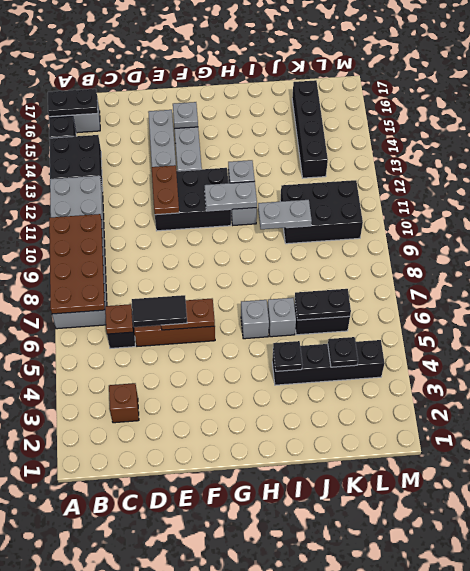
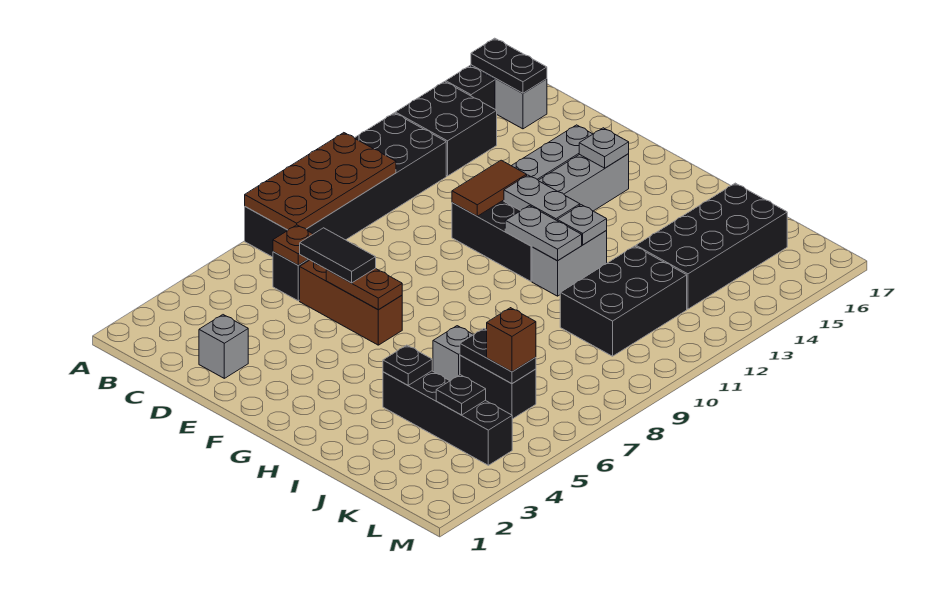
grey 2x6 brick [50,176,107,329] -> black 2x6 brick [245,113,446,257]
brown 1x1 brick [109,383,139,423] -> brown 1x1 brick moved to [487,308,536,372]
brown 1x2 plate [152,165,179,215] -> brown 1x2 tile [452,160,527,216]
grey 1x1 brick [241,300,269,339] -> grey 1x1 brick moved to [199,315,248,378]
grey 1x2 plate [258,200,312,229] -> grey 1x2 plate moved to [504,175,580,220]
black 2x3 brick [280,180,363,244] -> black 2x3 brick turned to [560,246,687,356]
black 1x4 brick [292,80,328,178] -> black 2x4 brick [636,183,787,309]

